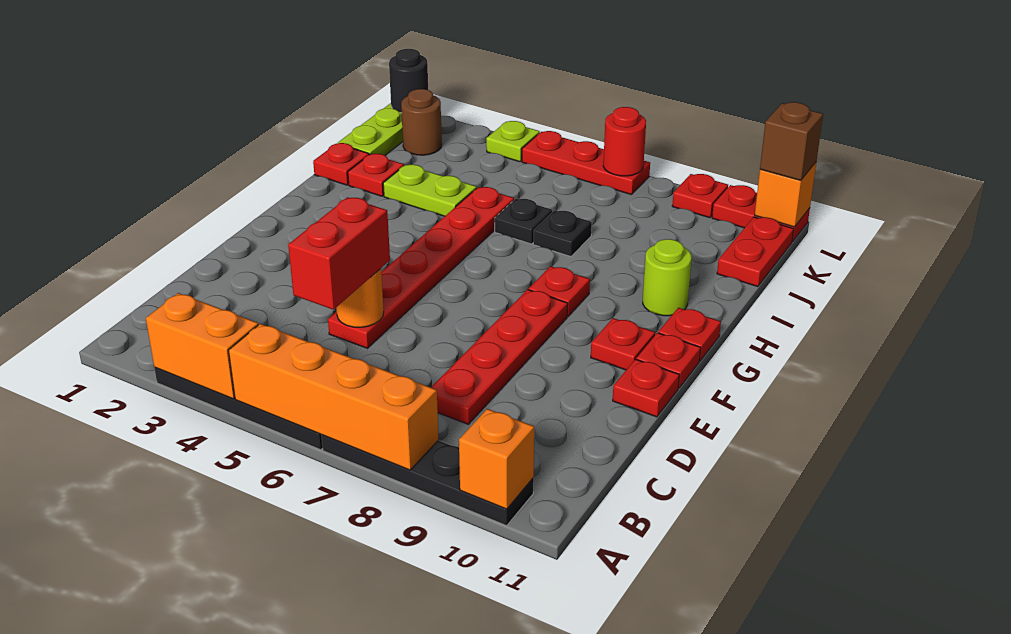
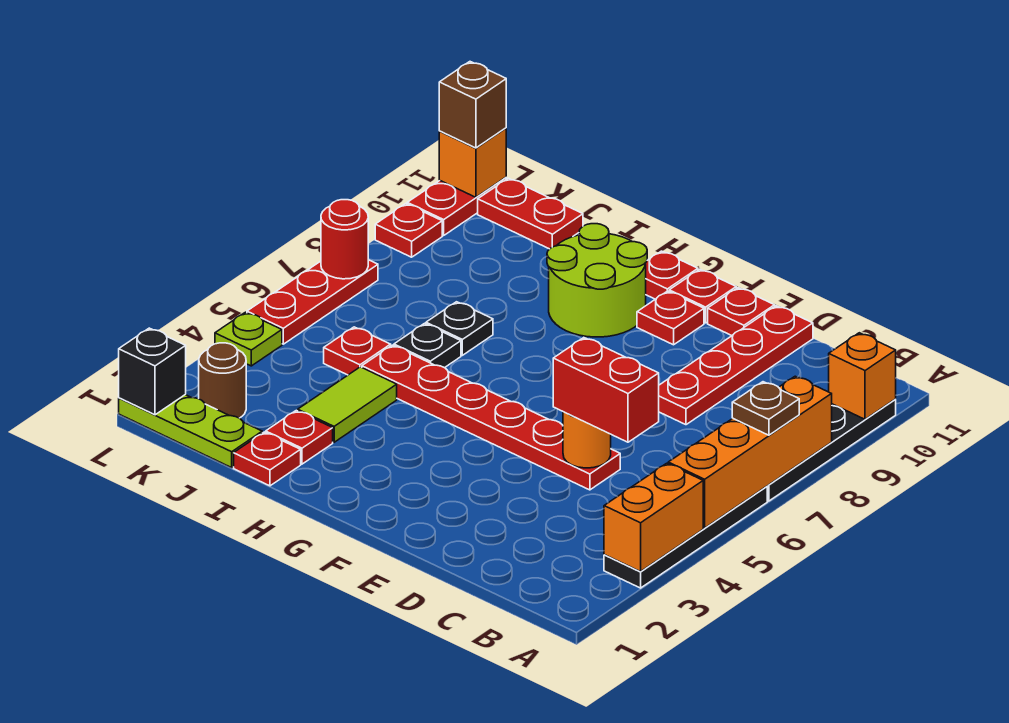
none -> brown 1x1 plate [732,382,799,435]
red 1x4 plate [431,290,568,424] -> red 1x4 plate turned to [659,306,813,425]
red 1x1 plate [529,266,590,317] -> red 1x1 plate moved to [324,327,391,375]
lime 1x1 round brick [643,239,692,316] -> lime 2x2 round brick [547,224,647,337]
lime 1x2 plate [383,165,477,216] -> lime 1x2 tile [298,367,397,442]
black 1x1 round brick [389,49,428,113] -> black 1x1 brick [119,328,186,415]

